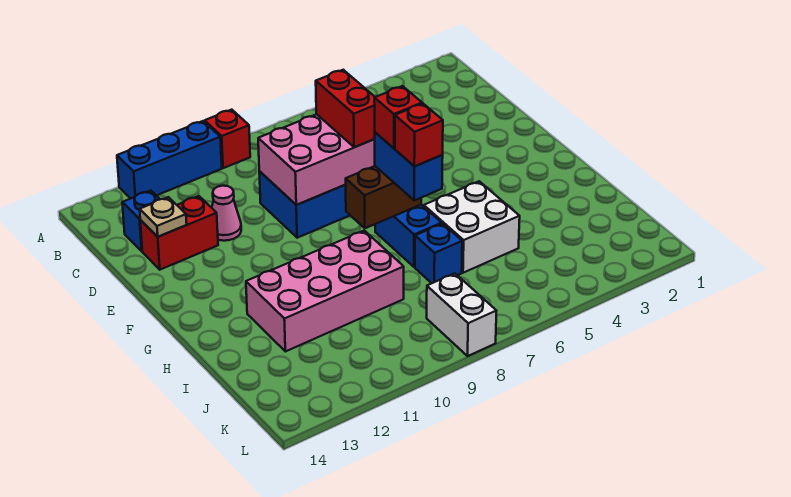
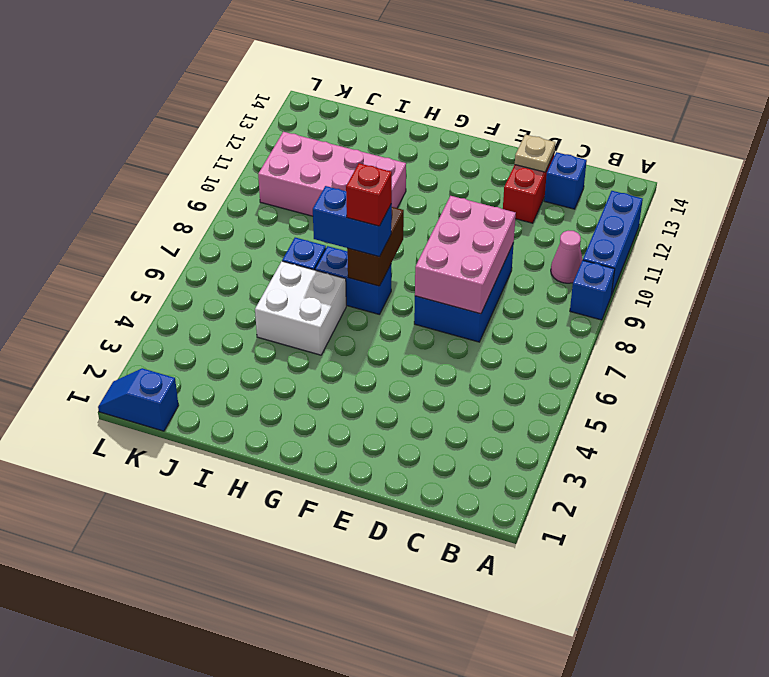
red 1x1 brick [205,110,250,168] -> blue 1x1 brick [570,260,615,320]
red 1x2 brick [316,70,375,147] -> none
pink 1x1 cone [212,186,241,241] -> pink 1x1 cone moved to [551,231,583,283]
red 1x1 brick [395,104,443,166] -> none
pink 2x4 brick [246,231,404,352] -> pink 2x4 brick turned to [258,132,406,216]
none -> blue 1x2 slope [98,368,179,431]
white 1x2 brick [427,273,496,356] -> none

